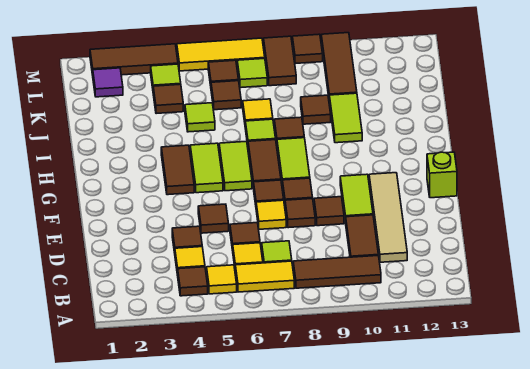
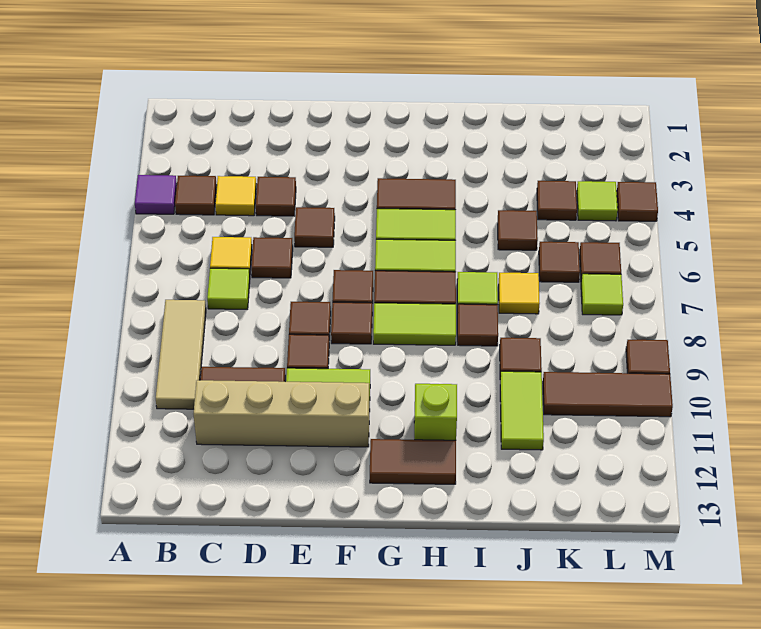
yellow 1x1 tile [207,265,237,294] -> none
yellow 1x2 tile [235,261,294,292] -> none
brown 1x3 tile [293,256,381,288] -> tan 1x3 tile [156,300,206,409]
tan 1x4 tile [369,173,407,262] -> tan 1x4 brick [193,380,369,447]
yellow 1x1 tile [256,200,286,229] -> none
lime 1x1 brick [427,152,457,198] -> lime 1x1 brick moved to [414,384,457,440]
lime 1x2 tile [329,93,362,143] -> lime 1x2 tile turned to [500,371,544,450]
lime 1x1 tile [185,103,215,132] -> brown 1x1 tile [498,210,538,250]
purple 1x1 tile [93,68,123,97] -> purple 1x1 tile moved to [135,175,177,214]
brown 1x2 tile [264,36,296,86] -> brown 1x2 tile moved to [370,439,456,484]
brown 1x3 tile [90,44,178,75] -> brown 1x1 tile [617,182,658,221]
yellow 1x3 tile [177,38,265,71] -> none

